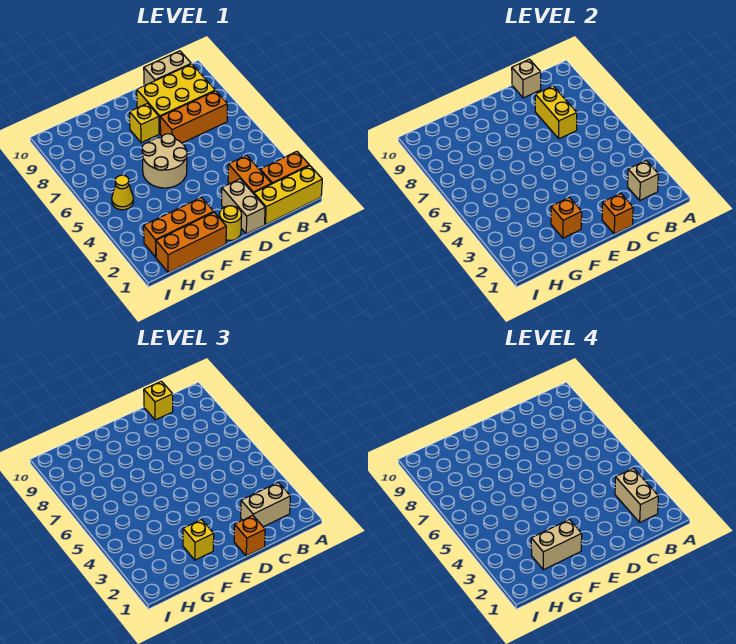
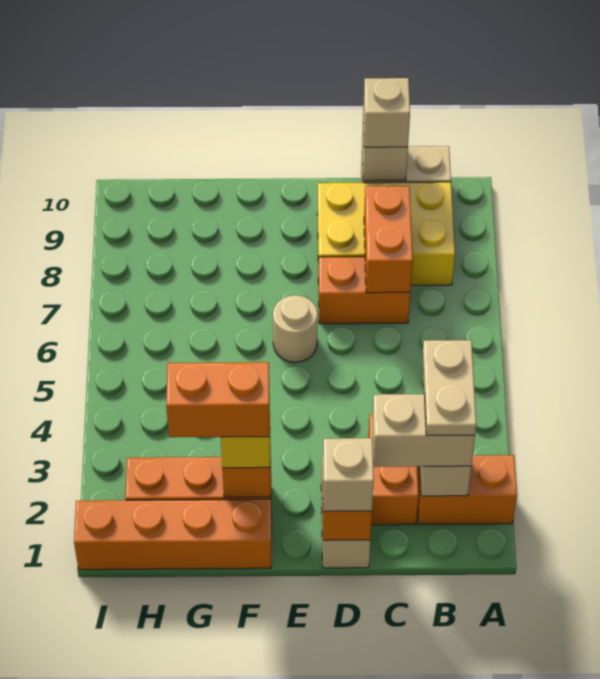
yellow 1x3 brick [254,166,322,225] -> none
tan 1x2 brick [615,468,658,522] -> tan 1x2 plate [423,340,476,436]
orange 1x3 brick [160,91,228,143] -> orange 1x2 brick [319,257,410,324]
yellow 1x2 brick [535,86,577,139] -> orange 1x2 brick [364,186,413,293]
yellow 1x1 brick [144,381,173,420] -> tan 1x1 brick [363,78,410,147]
orange 1x1 brick [234,515,265,556] -> tan 1x1 brick [323,438,374,511]
yellow 1x1 round brick [219,206,242,240] -> none
tan 2x2 round brick [142,134,187,188] -> tan 1x1 round brick [273,295,317,362]
yellow 1x1 brick [130,103,159,143] -> none
orange 1x3 brick [156,212,226,272] -> orange 1x4 brick [74,499,271,570]
tan 1x2 brick [531,520,582,570] -> orange 1x2 brick [166,362,270,437]
yellow 1x1 cone [112,175,133,210] -> none

